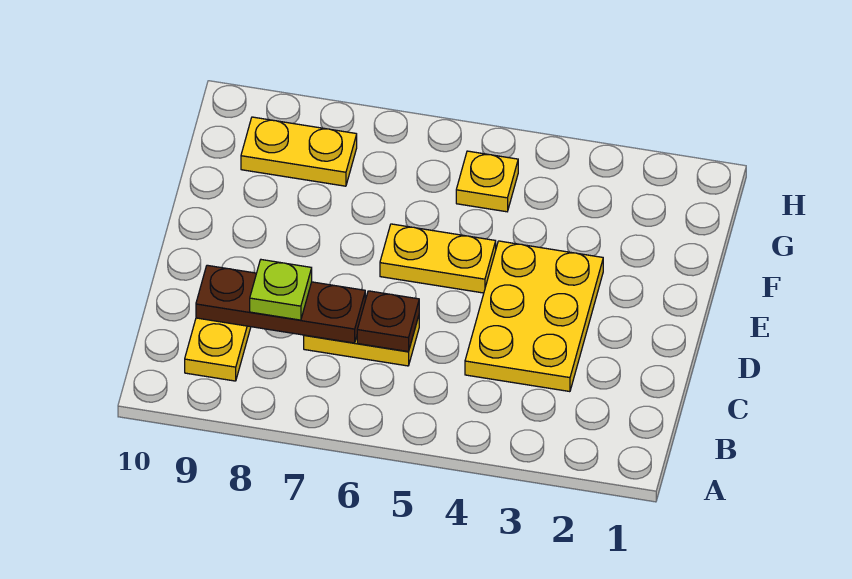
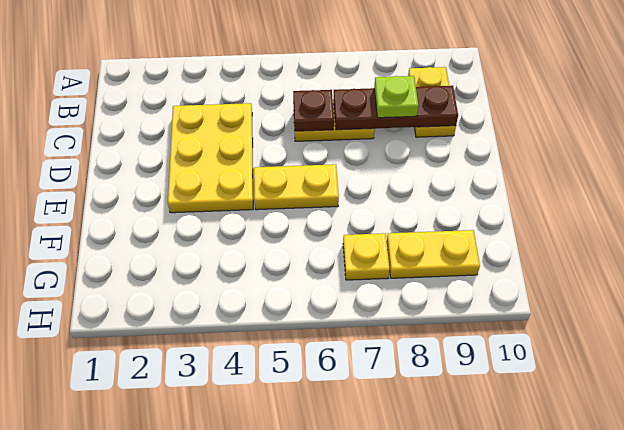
yellow 1x1 plate [456,151,518,212] -> yellow 1x1 plate moved to [343,233,390,280]

